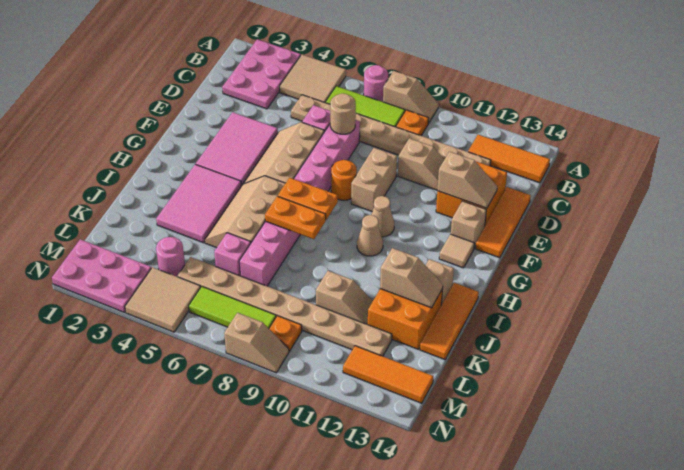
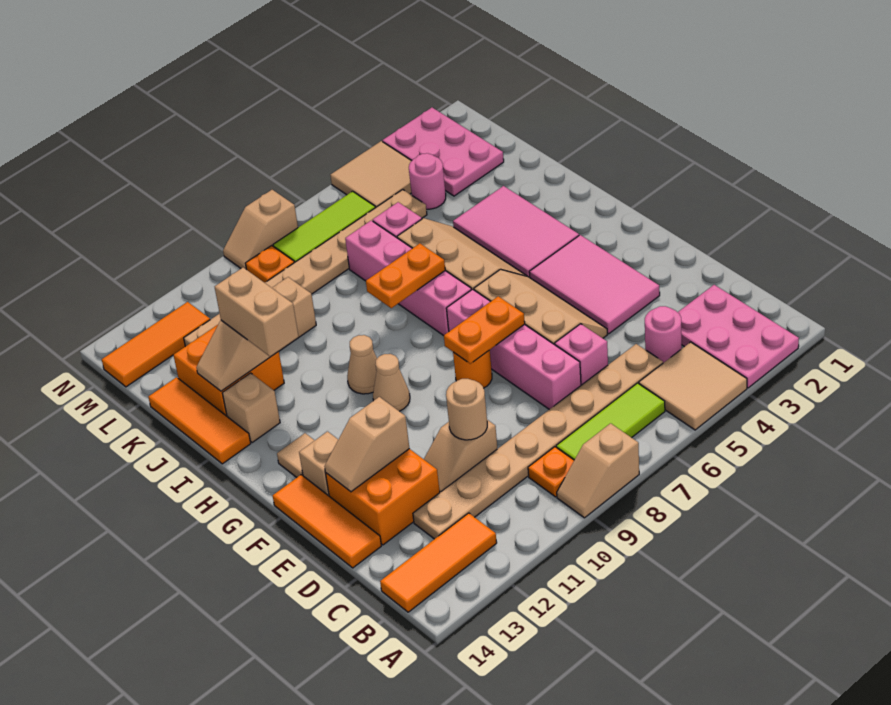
pink 1x1 round brick [364,65,388,102] -> pink 1x1 round brick moved to [645,306,682,363]
tan 1x1 round brick [330,93,356,134] -> tan 1x1 round brick moved to [446,379,487,440]
tan 1x2 brick [351,148,397,211] -> tan 1x2 brick moved to [215,268,299,357]
orange 1x2 plate [278,178,338,220] -> orange 1x2 plate moved to [444,296,525,364]
pink 2x3 plate [52,239,151,312] -> pink 2x3 plate turned to [382,108,504,196]

